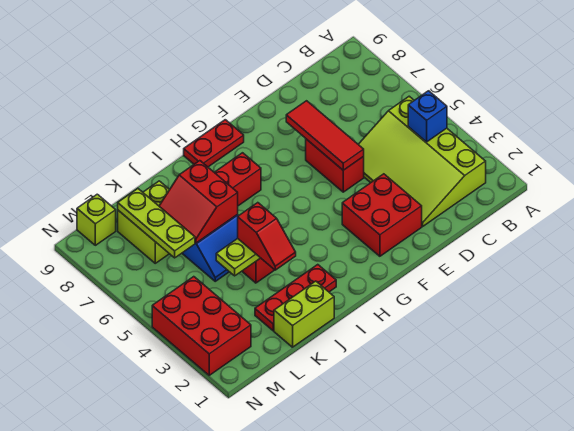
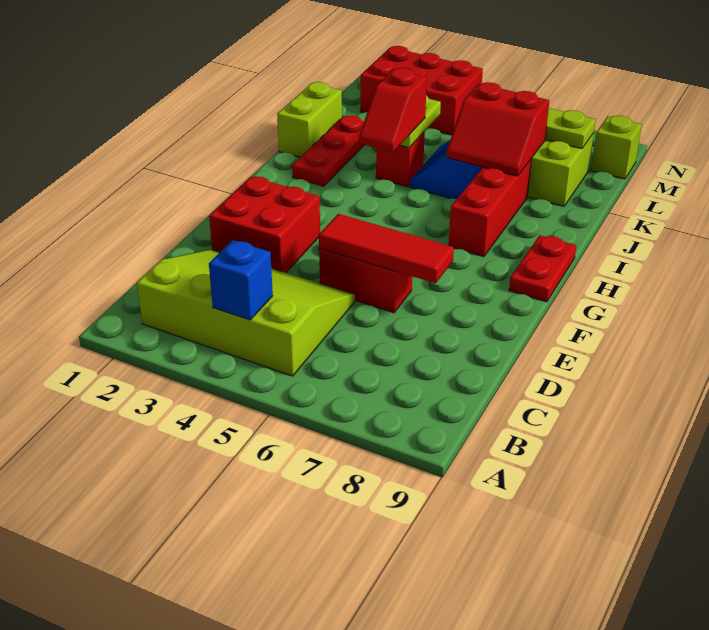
red 1x2 slope [238,203,296,270] -> red 1x2 slope turned to [359,68,427,152]
red 2x2 slope [159,161,238,243] -> red 2x2 slope turned to [446,82,549,176]

